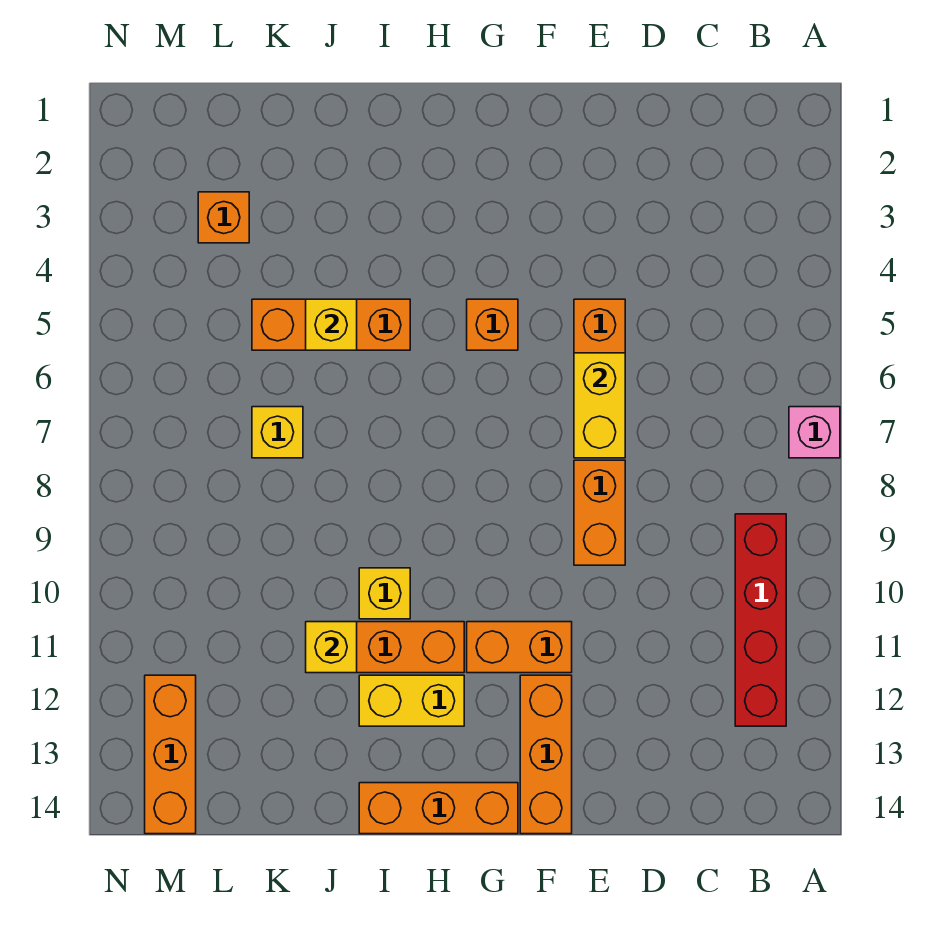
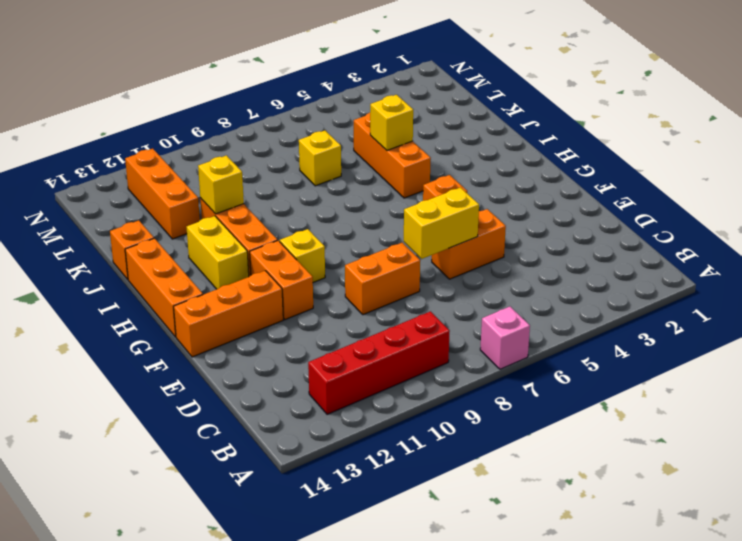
yellow 1x1 brick [359,568,410,619] -> yellow 1x1 brick moved to [280,229,325,282]
orange 1x1 brick [198,192,249,243] -> orange 1x1 brick moved to [110,220,154,279]
orange 1x3 brick [145,675,196,834] -> orange 1x3 brick turned to [125,149,200,239]

